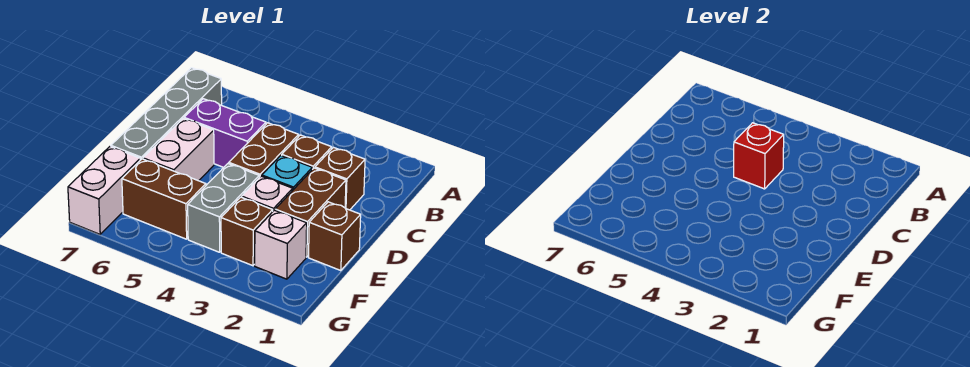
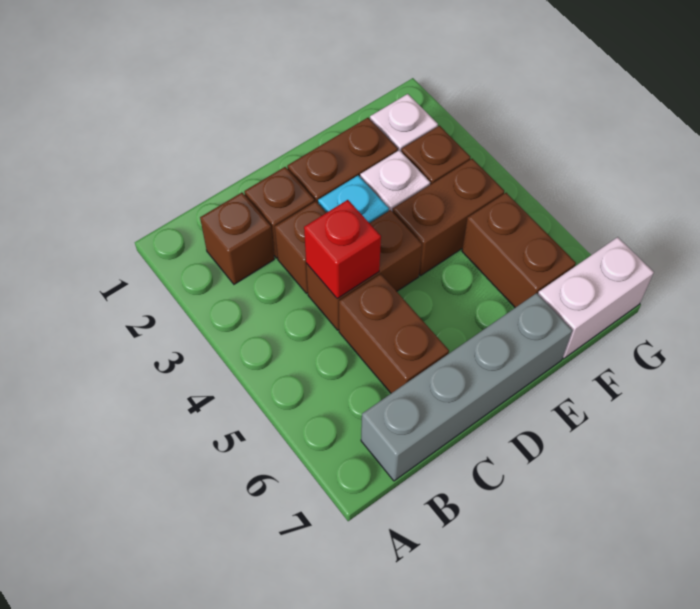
purple 1x2 brick [184,99,266,167] -> brown 1x2 brick [339,274,449,393]
white 1x2 brick [143,118,214,181] -> none
brown 1x1 brick [309,202,361,271] -> brown 1x1 brick moved to [200,193,274,284]
grey 1x2 brick [188,163,259,252] -> brown 1x2 brick [392,159,504,276]

